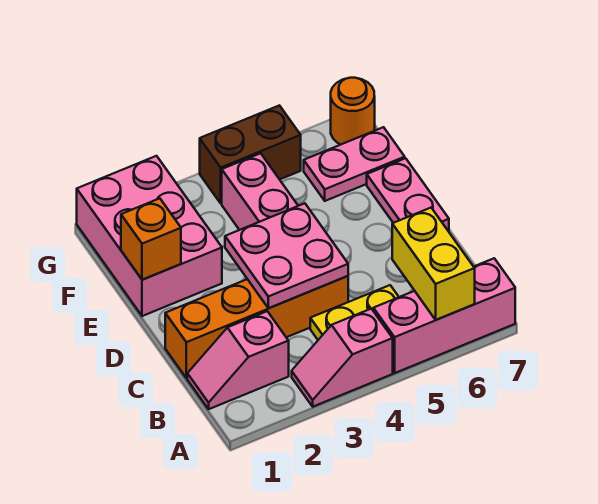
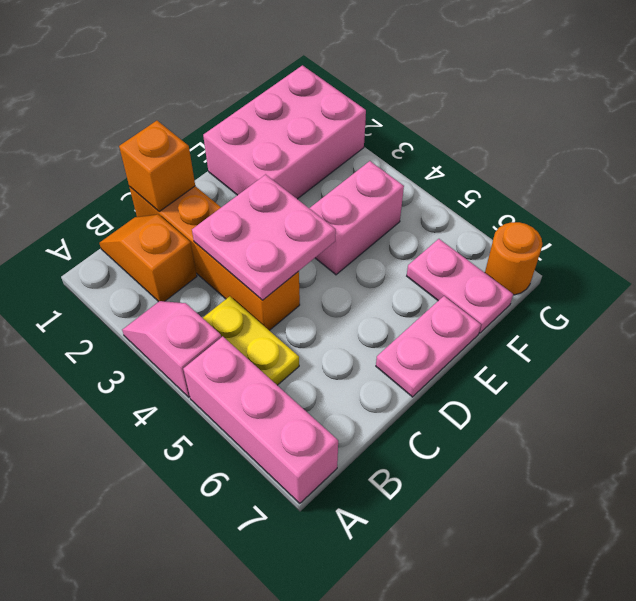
yellow 1x2 brick [392,208,475,320] -> none
pink 1x2 slope [187,311,289,409] -> orange 1x2 slope [99,214,197,302]
orange 1x1 brick [121,198,181,280] -> orange 1x1 brick moved to [119,121,195,212]
brown 1x2 brick [200,105,301,203] -> none

